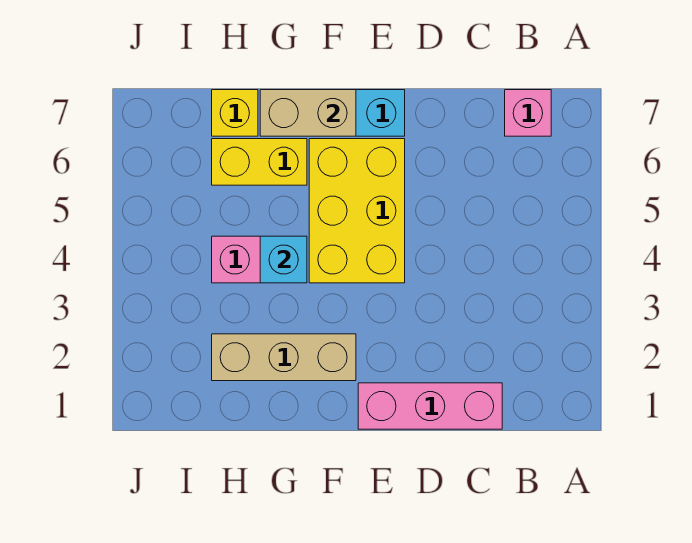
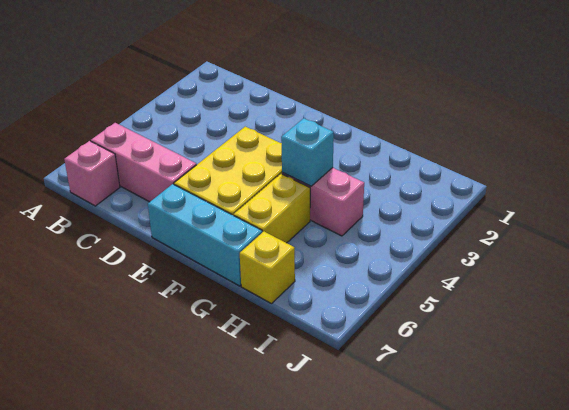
pink 1x3 brick [358,383,502,429] -> pink 1x3 brick moved to [91,123,196,202]
tan 1x3 brick [212,334,356,381] -> none
tan 1x2 brick [260,90,356,136] -> none
yellow 1x2 brick [212,139,307,185] -> yellow 1x2 brick turned to [234,174,310,243]

